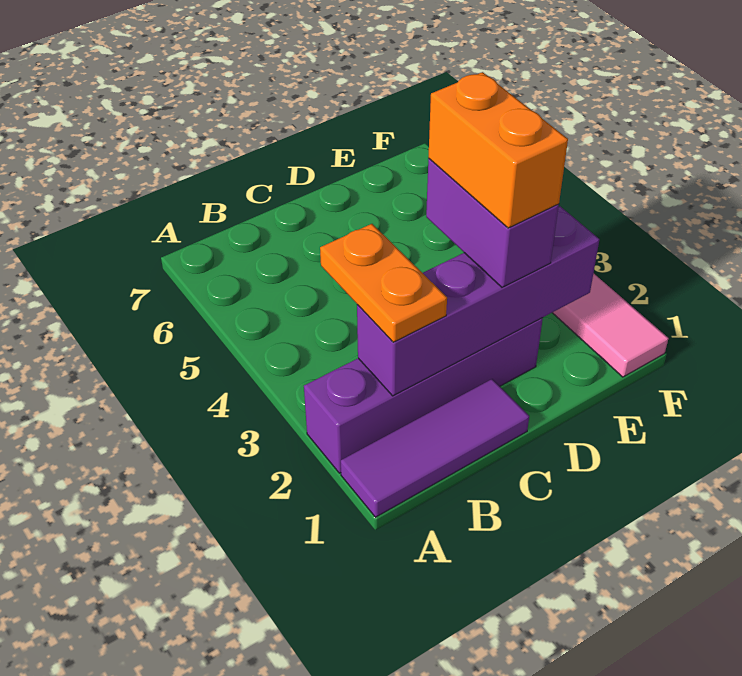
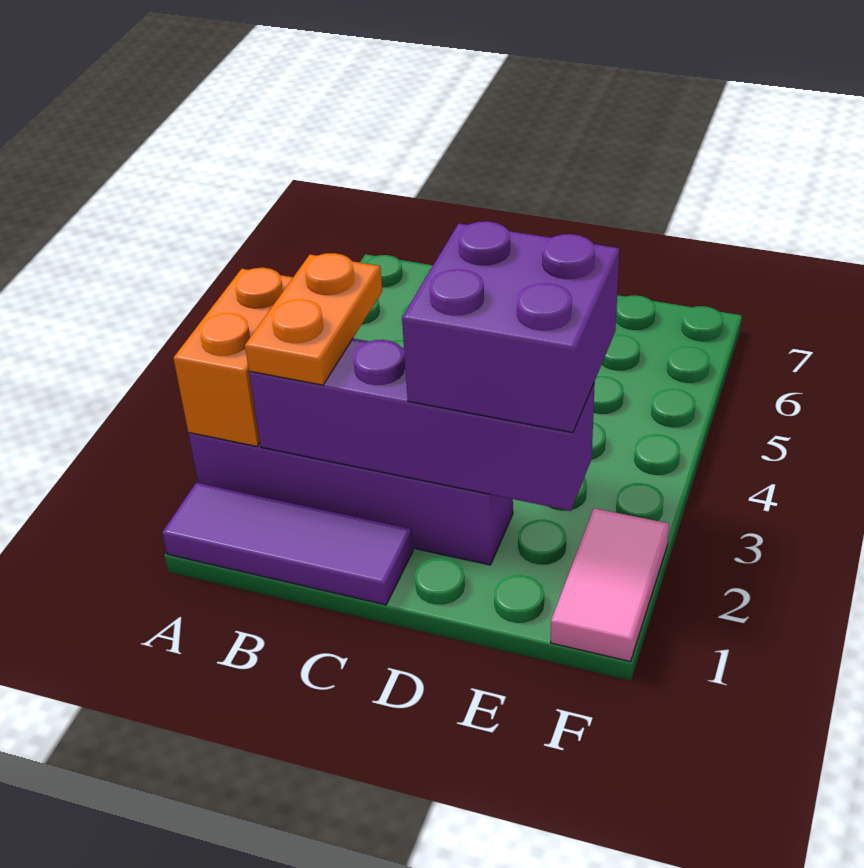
purple 1x2 brick [426,159,559,287] -> purple 2x2 brick [402,221,619,433]
orange 1x2 brick [428,72,568,228] -> orange 1x2 brick moved to [174,268,293,446]

